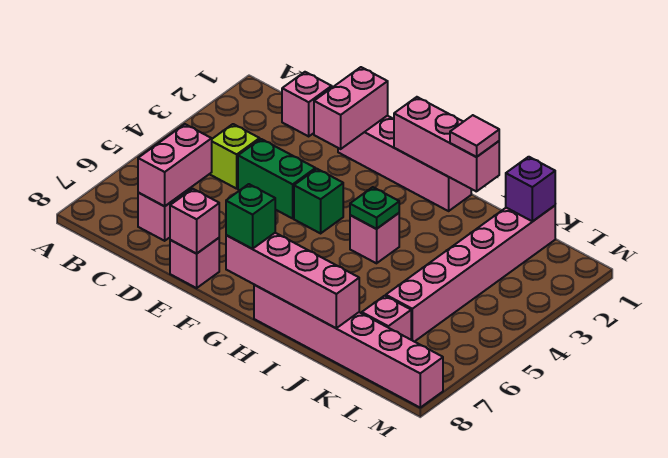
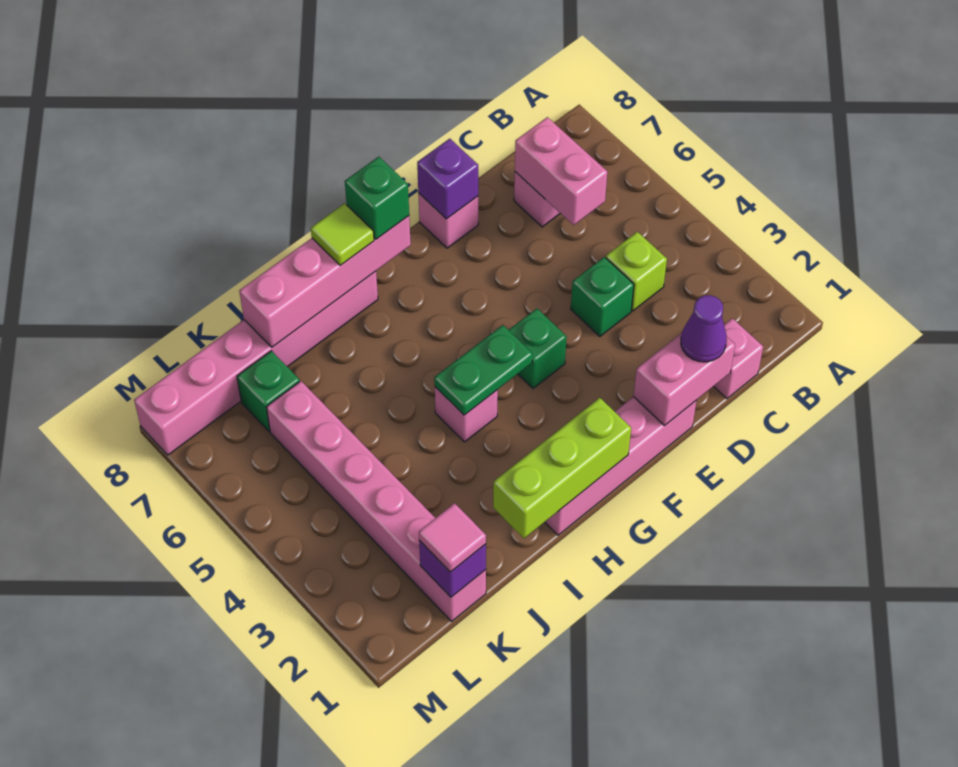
none -> purple 1x1 cone [681,295,727,362]
green 1x2 brick [238,139,316,218] -> green 1x1 brick [571,257,634,337]
pink 1x2 brick [314,67,388,149] -> pink 1x2 brick turned to [633,333,735,426]
pink 1x1 brick [170,189,219,254] -> purple 1x1 brick [417,139,478,219]
pink 1x3 brick [394,97,499,192] -> lime 1x3 brick [493,398,631,538]
green 1x1 plate [350,187,399,229] -> green 1x2 plate [434,325,533,415]
none -> lime 1x1 tile [311,203,374,265]
pink 1x1 tile [450,115,499,157] -> pink 1x1 tile moved to [419,503,486,572]
pink 1x1 brick [362,296,411,340] -> green 1x1 brick [237,351,300,432]

